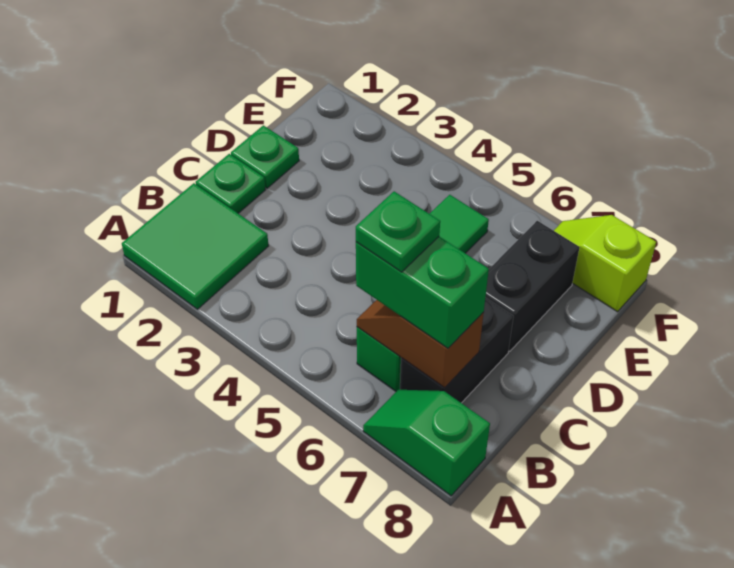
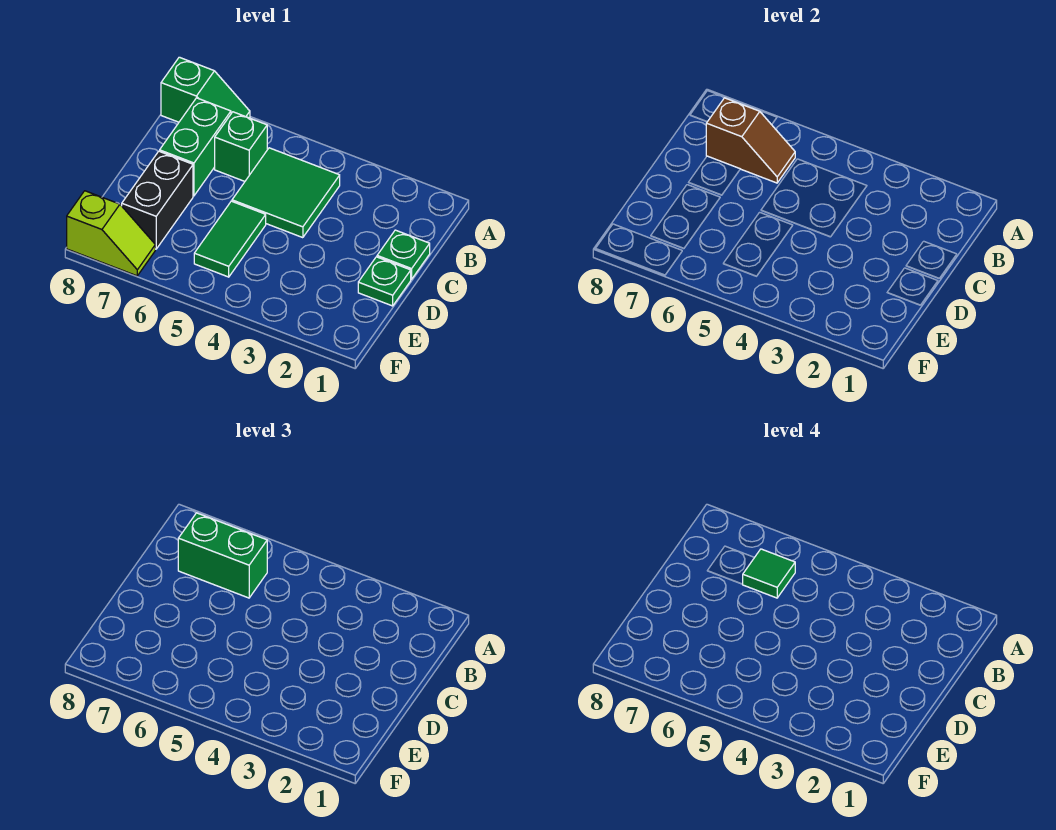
green 2x2 tile [122,183,269,309] -> green 2x2 tile moved to [232,148,340,238]
green 1x1 plate [356,191,440,272] -> green 1x1 tile [743,549,795,598]
black 1x2 brick [400,297,514,403] -> green 1x2 brick [160,98,231,196]

